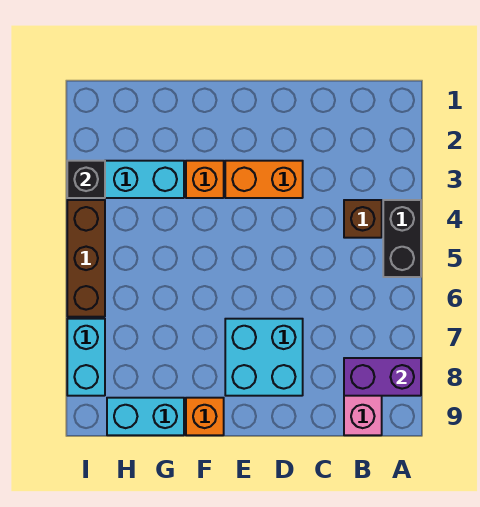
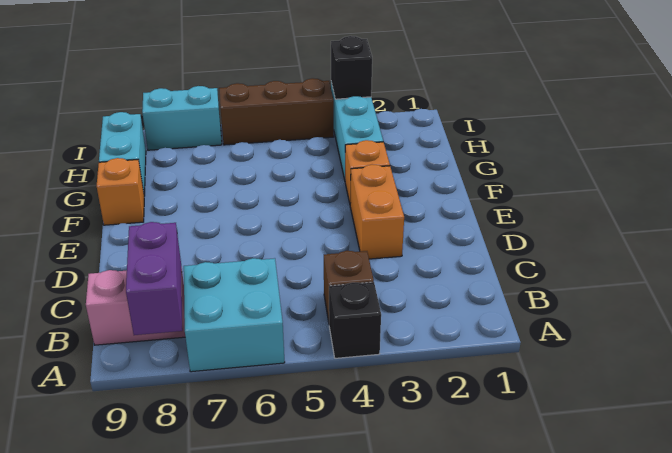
black 1x2 brick [383,200,421,277] -> black 1x1 brick [329,282,381,358]
cyan 2x2 brick [225,319,303,396] -> cyan 2x2 brick moved to [184,258,285,372]

